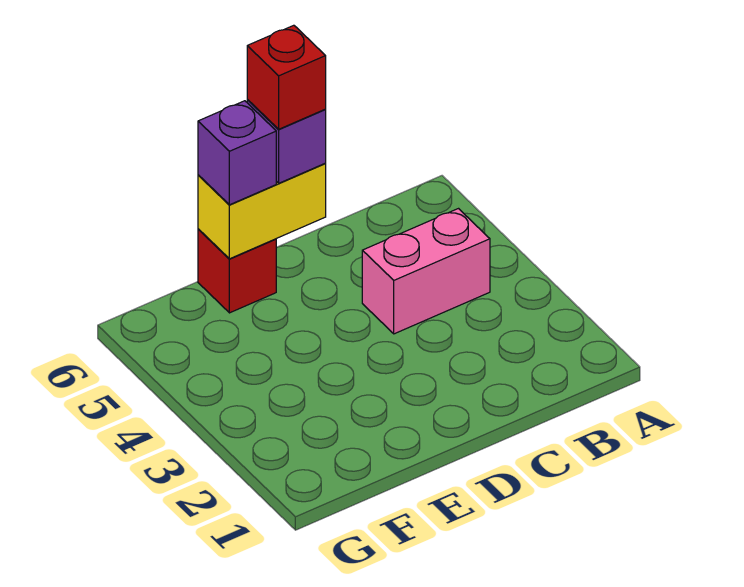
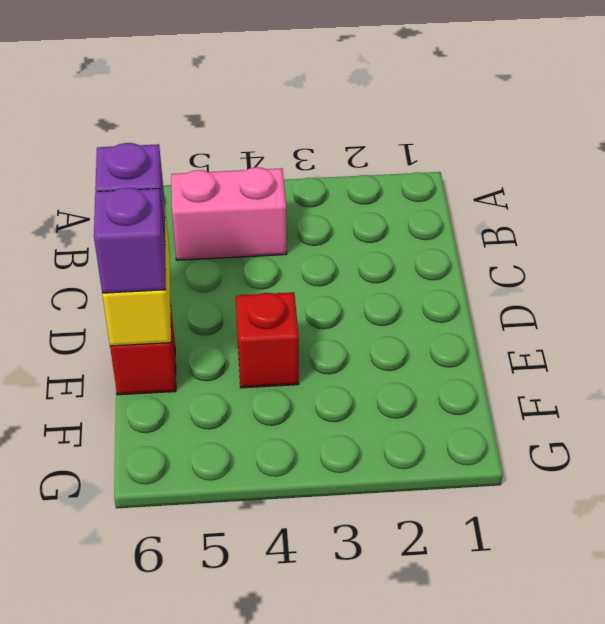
pink 1x2 brick [362,209,490,334] -> pink 1x2 brick turned to [171,167,287,260]
red 1x1 brick [247,25,326,129] -> red 1x1 brick moved to [236,292,299,388]

